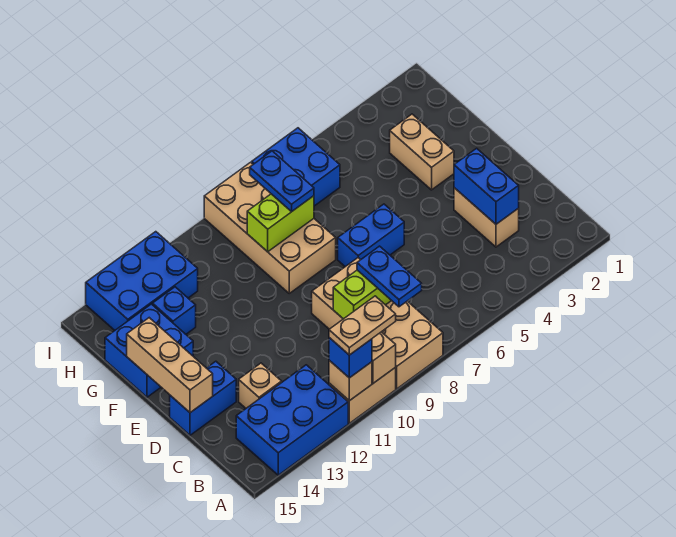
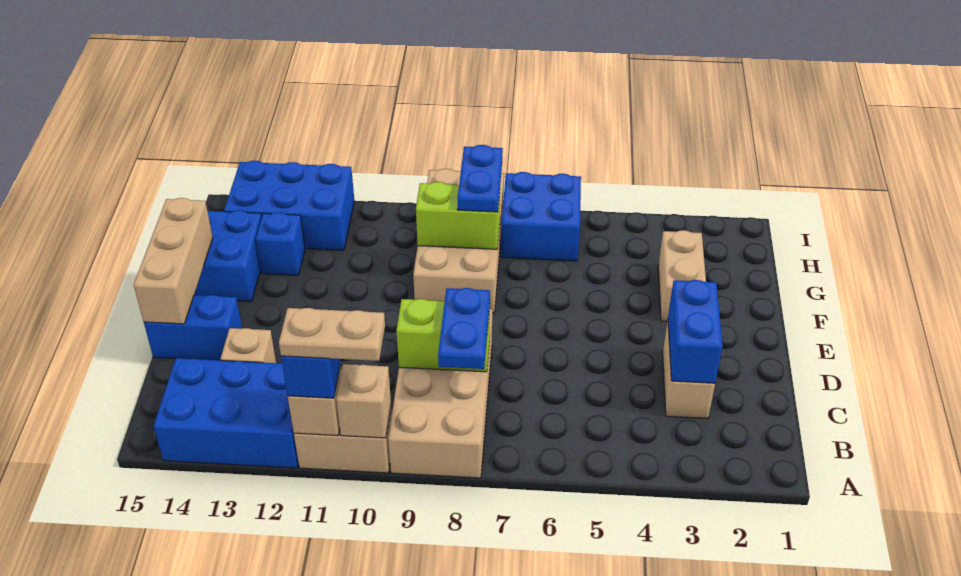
blue 1x2 brick [338,204,404,267] -> none

